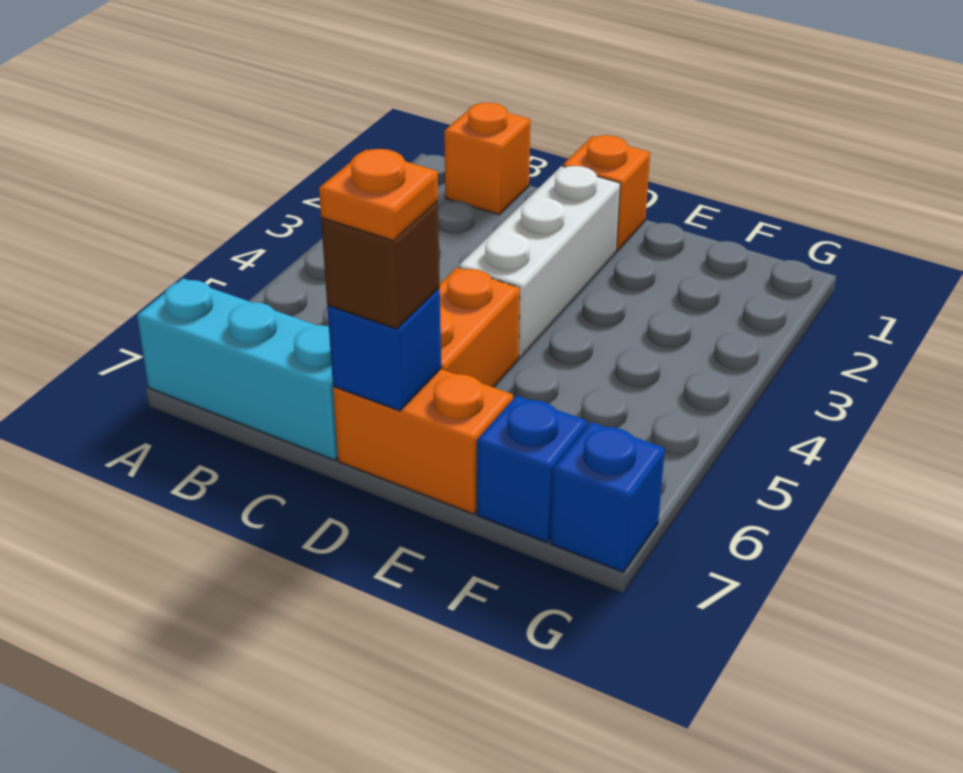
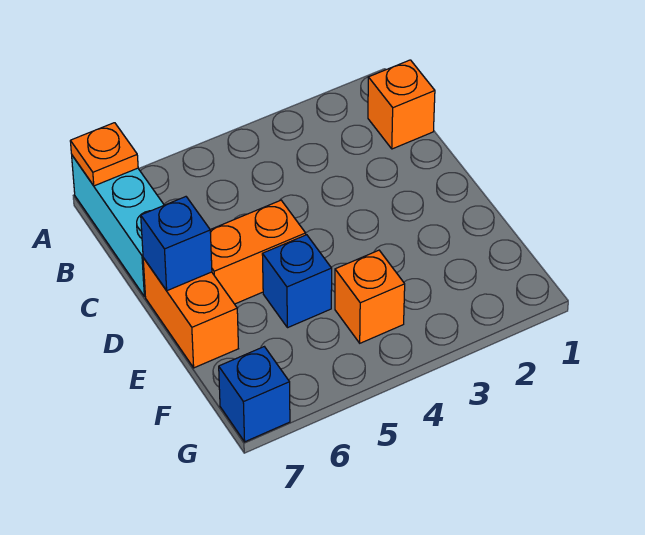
orange 1x1 brick [563,135,650,251] -> orange 1x1 brick moved to [335,250,405,343]
white 1x3 brick [459,166,620,358] -> none
brown 1x1 brick [321,201,440,329] -> none
orange 1x1 plate [319,149,438,240] -> orange 1x1 plate moved to [70,123,138,186]
blue 1x1 brick [477,396,587,543] -> blue 1x1 brick moved to [262,235,332,328]

